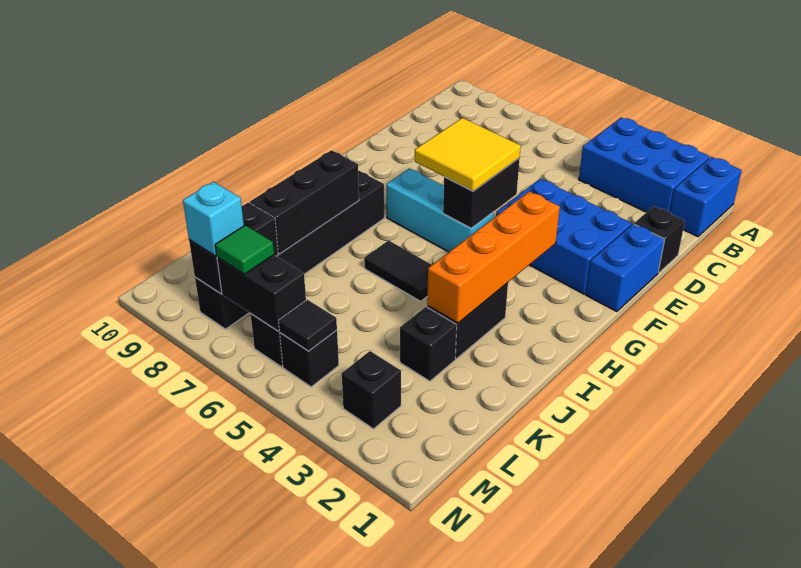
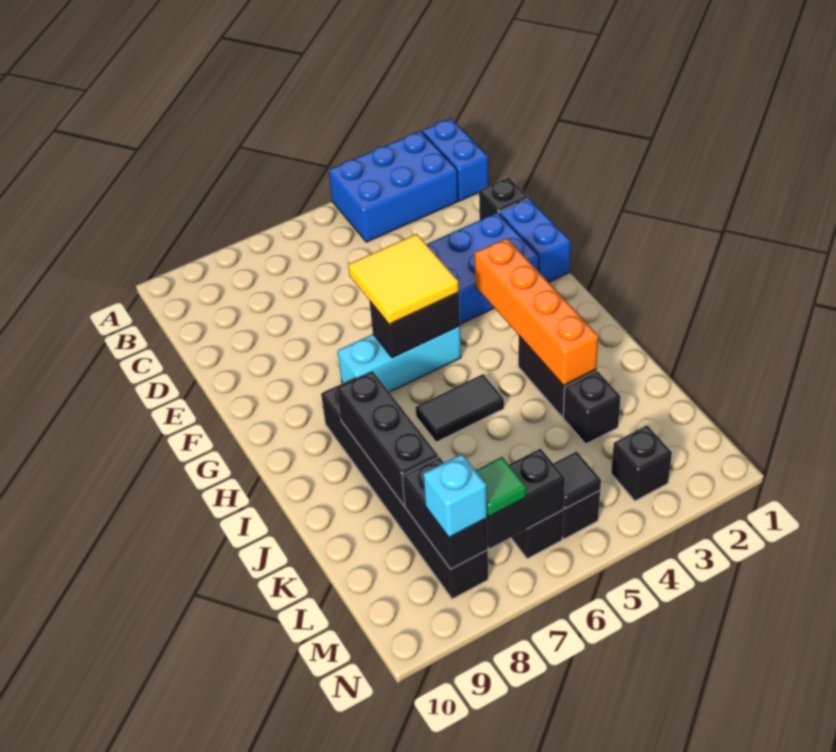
black 1x2 brick [443,158,520,228] -> black 1x2 brick turned to [370,292,460,358]

